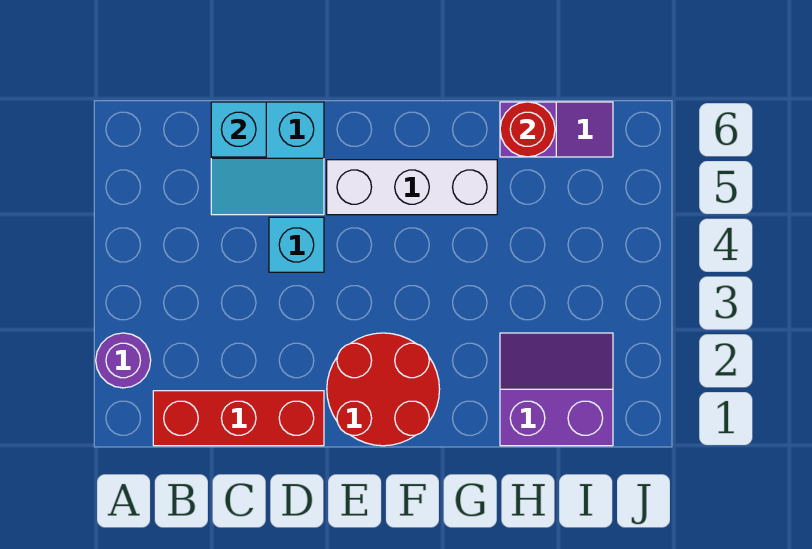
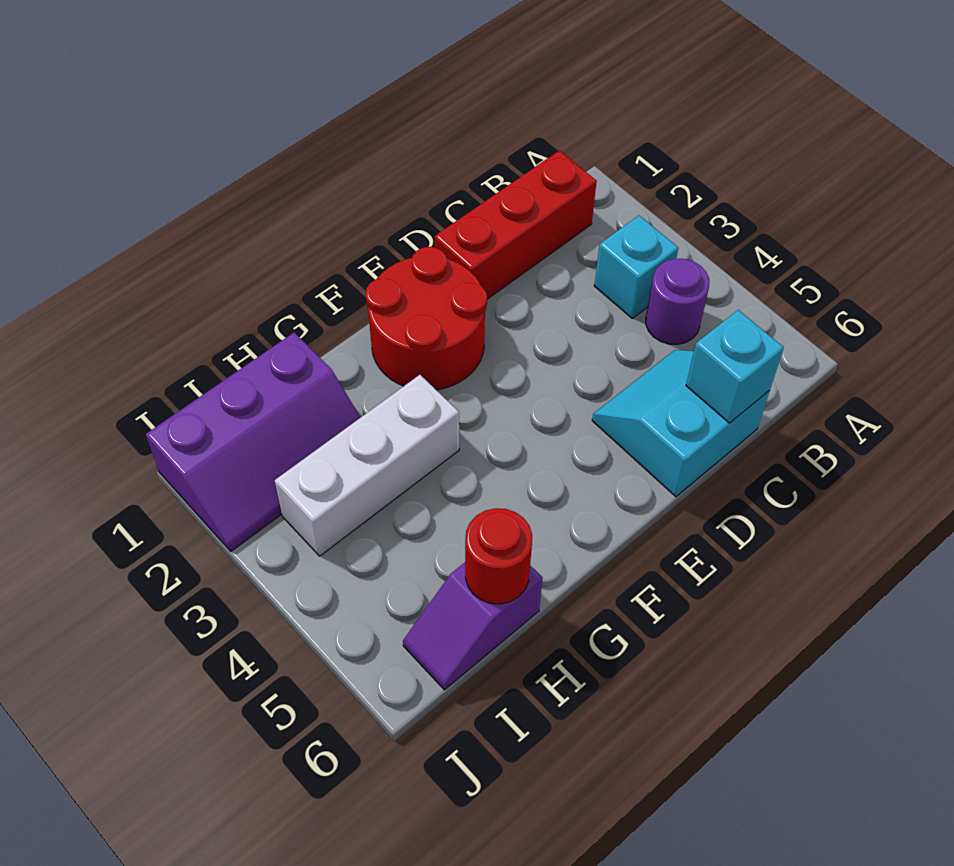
purple 1x1 round brick [96,333,151,388] -> purple 1x1 round brick moved to [646,259,709,344]
cyan 1x1 brick [269,217,324,272] -> cyan 1x1 brick moved to [594,216,678,318]
white 1x3 brick [327,160,497,215] -> white 1x3 brick moved to [275,375,459,556]
purple 2x2 slope [500,333,613,446] -> purple 2x3 slope [146,333,361,551]

